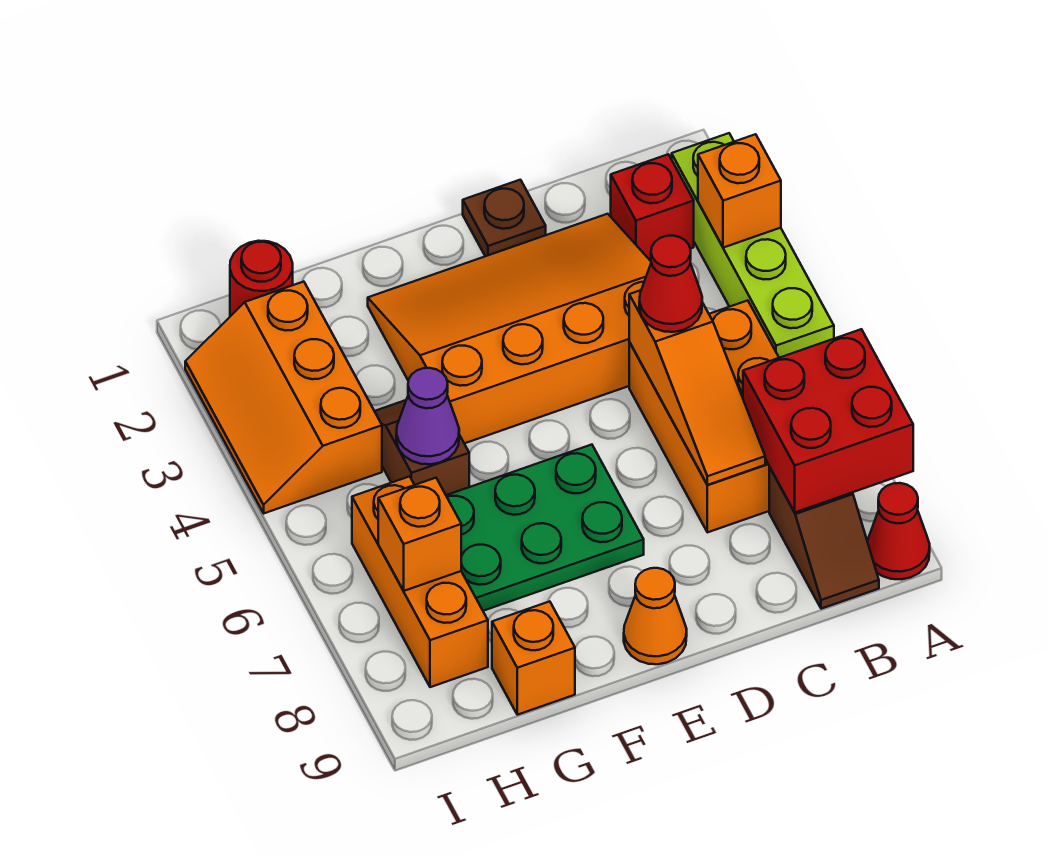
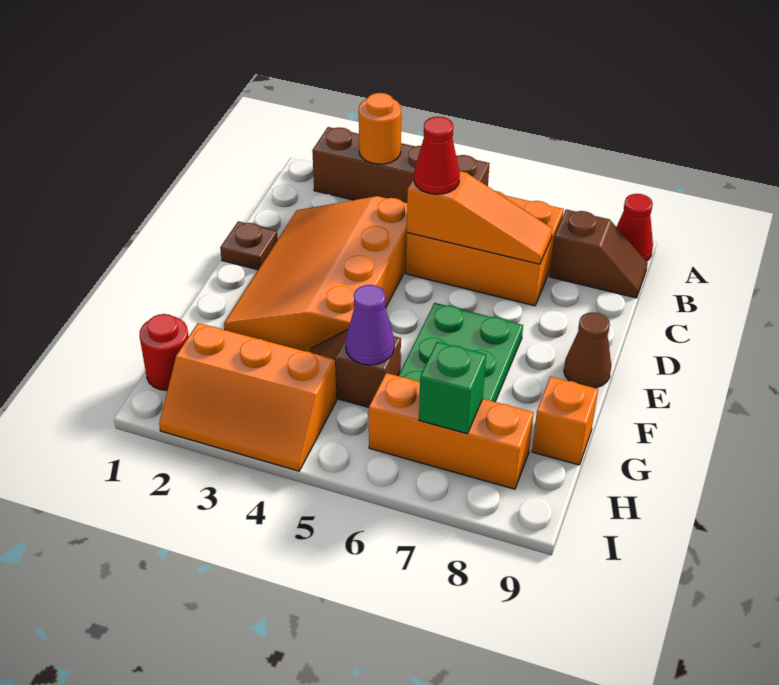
lime 1x4 brick [672,133,834,358] -> brown 1x4 brick [312,127,489,203]
orange 1x1 brick [698,134,781,248] -> orange 1x1 round brick [359,93,401,164]
red 2x2 brick [743,329,913,512] -> none
red 1x1 brick [611,154,694,261] -> none
orange 1x1 cone [624,568,687,664] -> brown 1x1 cone [564,312,611,388]
orange 1x1 brick [378,478,461,591] -> green 1x1 brick [419,342,486,434]

